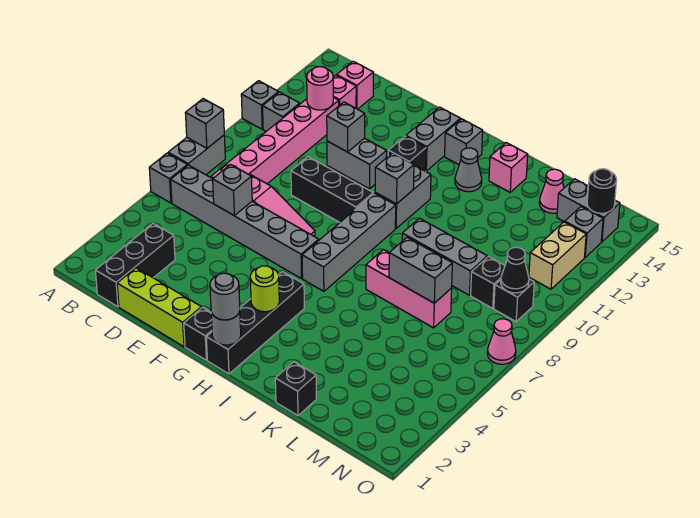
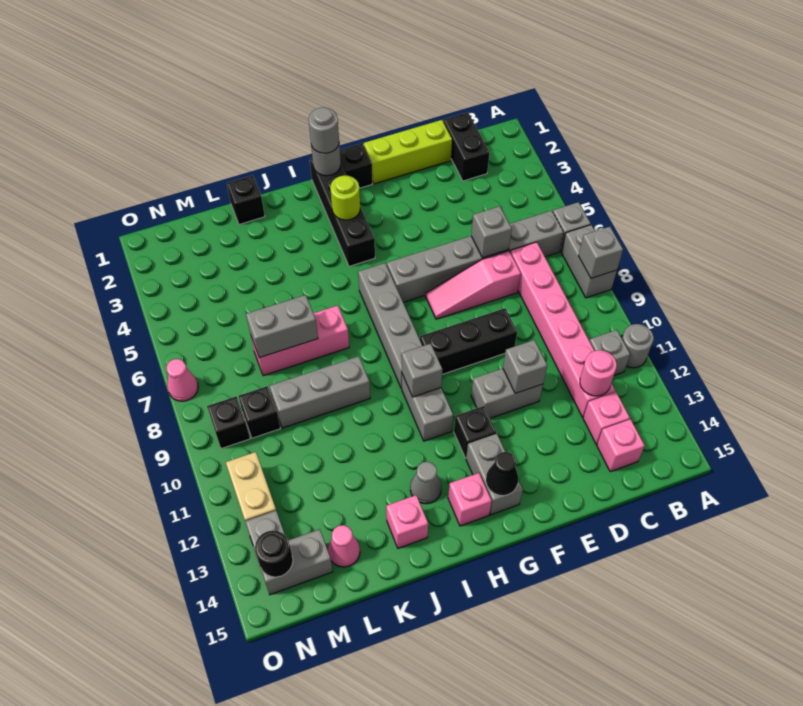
grey 1x1 brick [241,81,279,129] -> grey 1x1 round brick [622,324,654,368]
black 1x3 brick [95,223,175,307] -> black 1x2 brick [443,112,489,181]
grey 1x1 brick [445,119,483,165] -> pink 1x1 brick [448,473,492,526]
black 1x1 cone [501,247,529,293] -> black 1x1 cone moved to [486,452,518,496]

